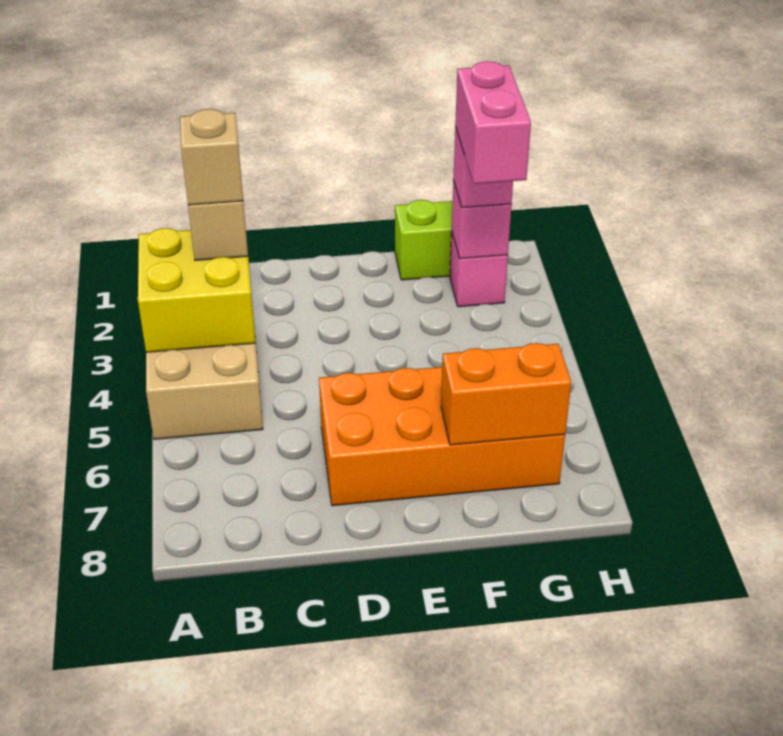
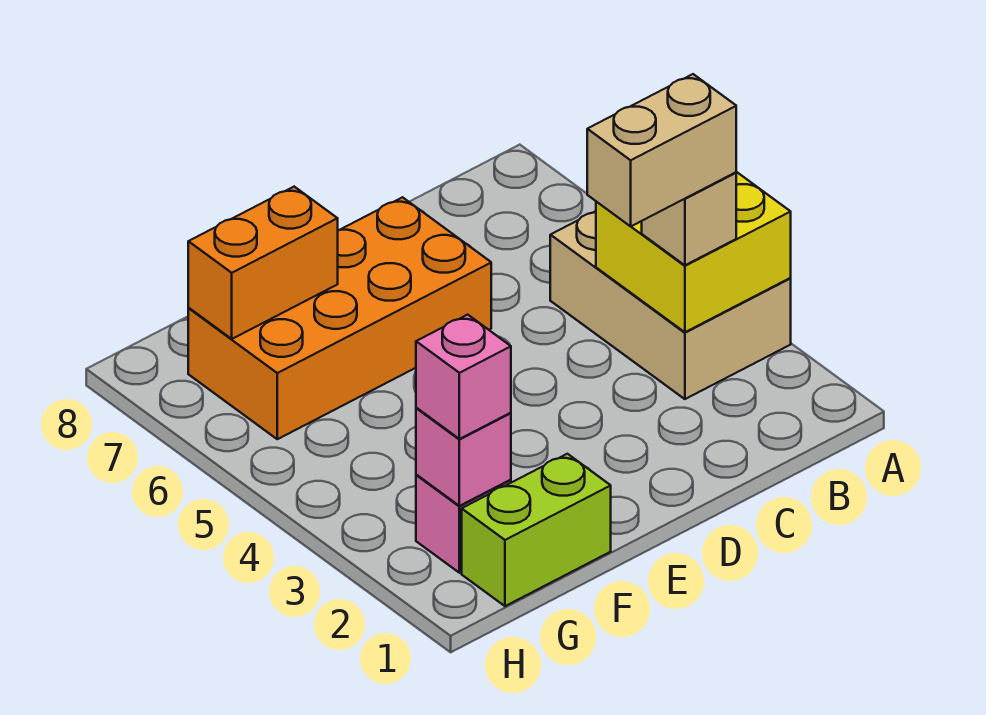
tan 1x1 brick [180,109,243,205] -> tan 1x2 brick [587,74,736,226]
pink 1x2 brick [455,61,531,184] -> none

